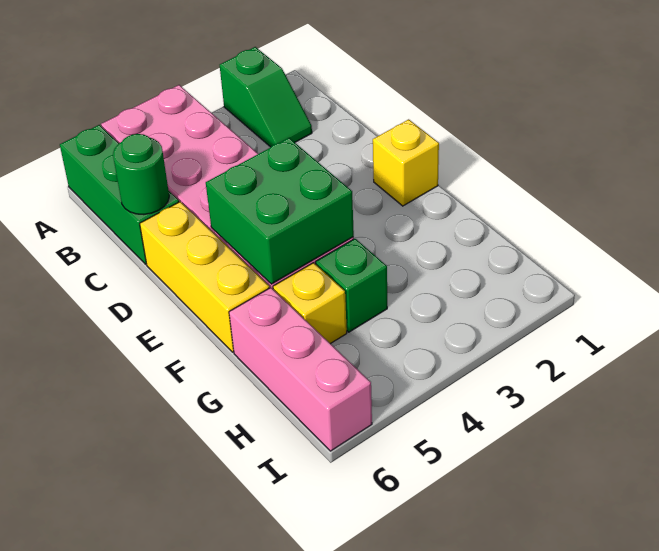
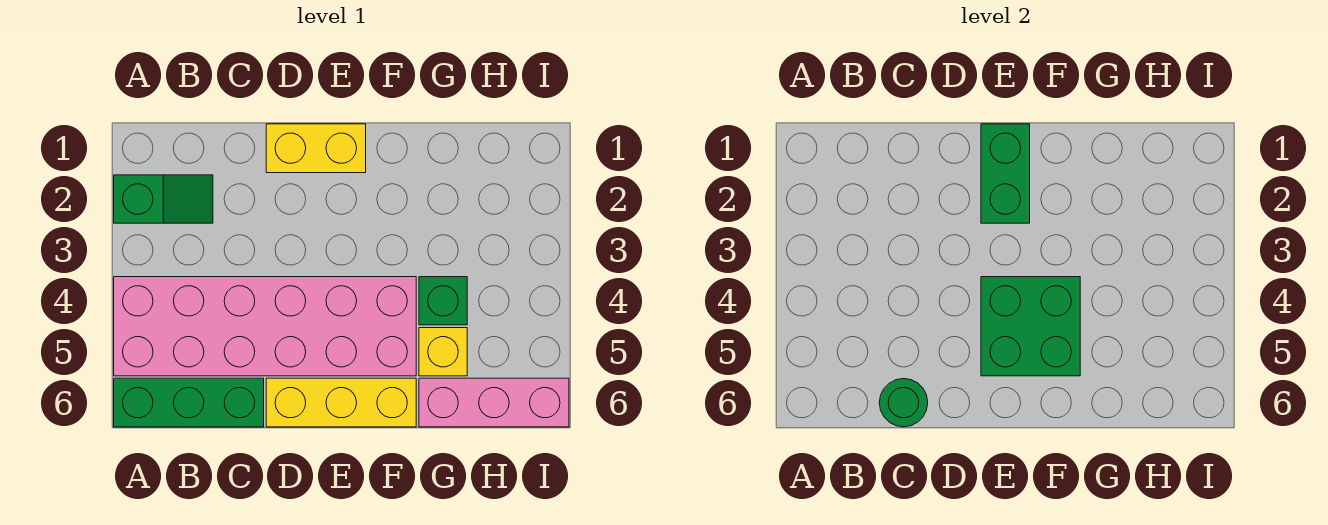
yellow 1x1 brick [373,119,439,206] -> yellow 1x2 brick [266,124,366,173]
none -> green 1x2 brick [981,124,1030,223]

